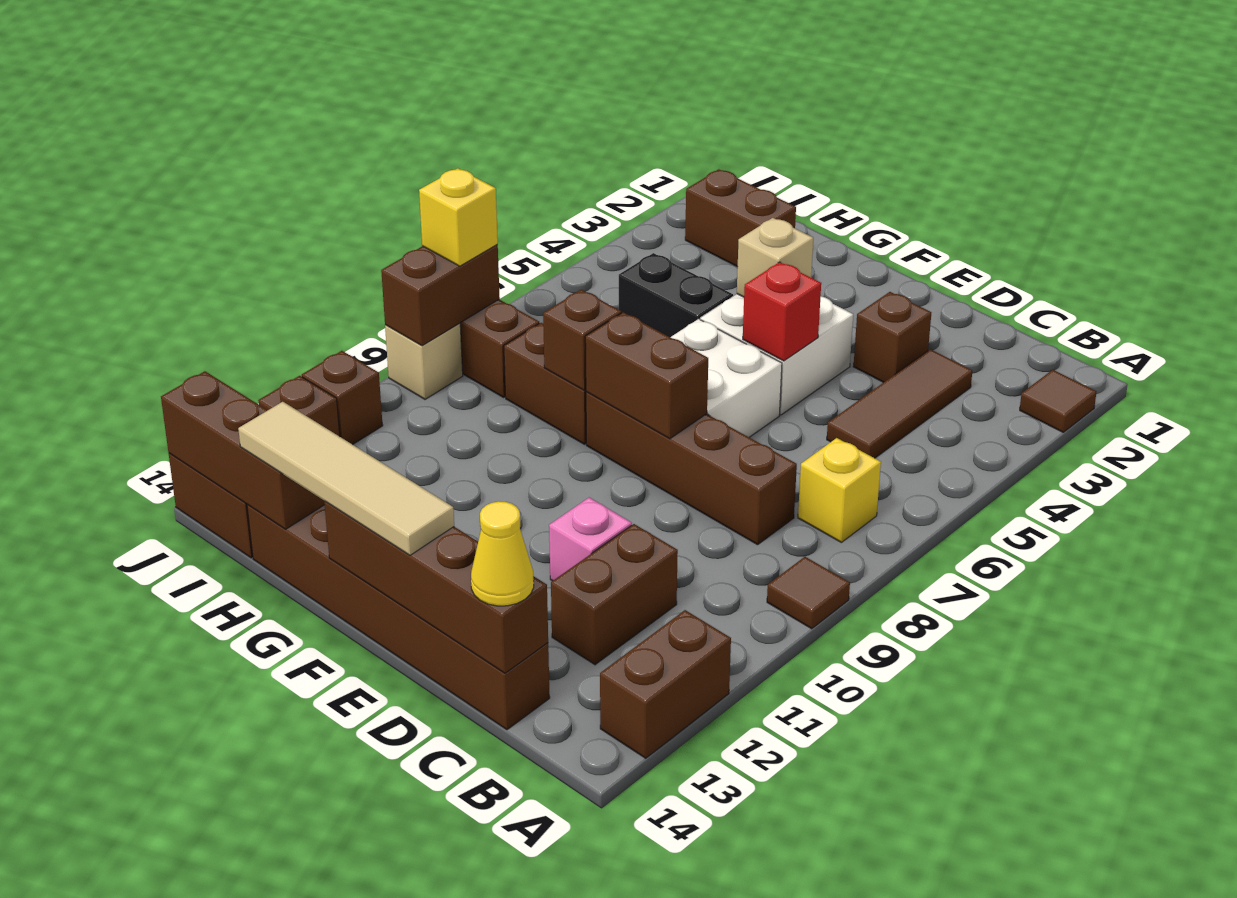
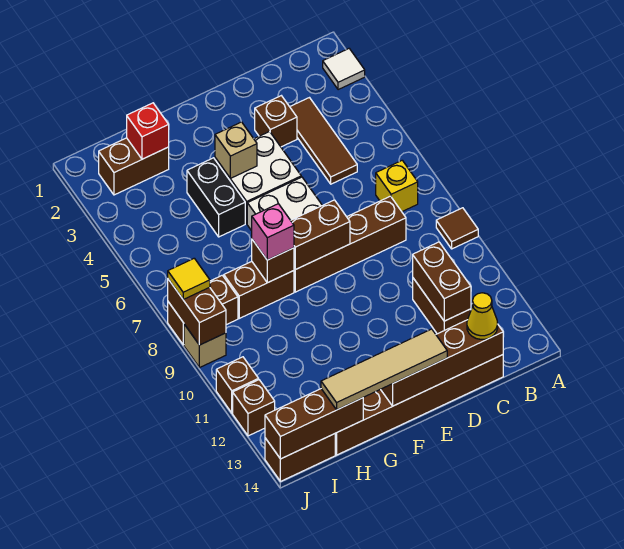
brown 1x1 tile [1020,370,1096,432] -> white 1x1 tile [323,49,365,90]
brown 1x2 brick [600,610,731,758] -> brown 1x2 brick moved to [413,242,471,321]
pink 1x1 brick [549,497,632,581] -> pink 1x1 brick moved to [252,204,294,260]
red 1x1 brick [743,262,821,361] -> red 1x1 brick moved to [127,103,169,159]
black 1x2 brick [619,253,733,337] -> black 1x2 brick turned to [187,158,245,237]
yellow 1x1 brick [419,168,498,266] -> yellow 1x1 tile [168,258,210,299]

